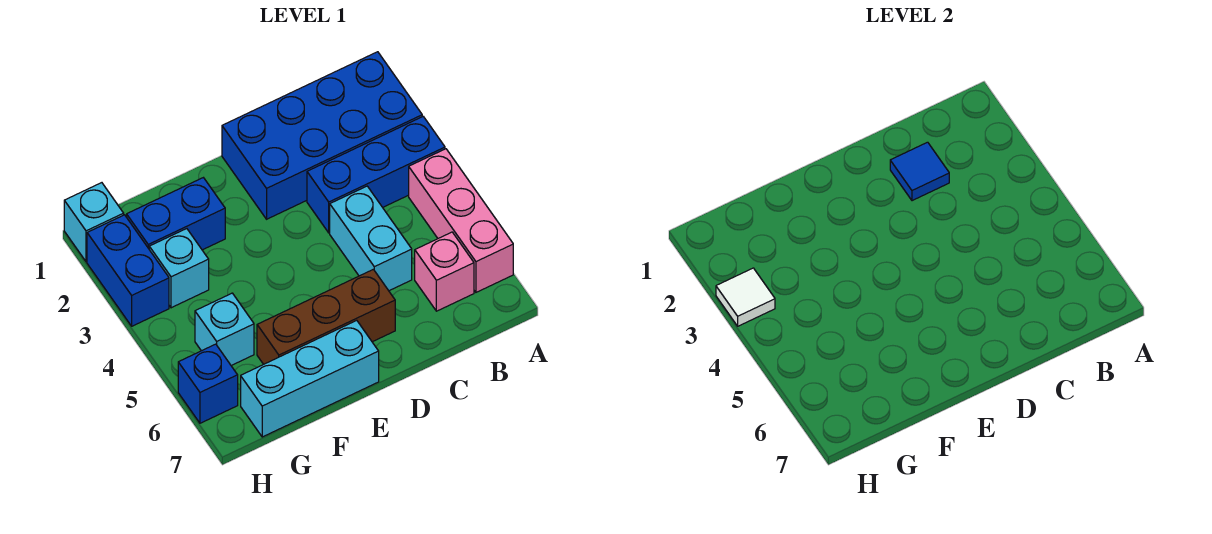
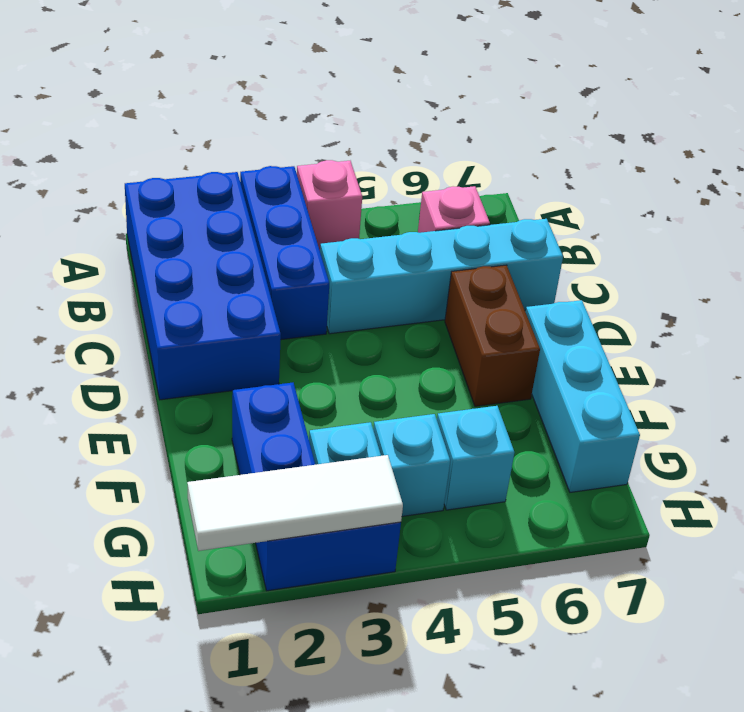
pink 1x3 brick [409,149,513,292] -> pink 1x1 brick [297,160,362,250]
blue 1x1 tile [890,142,949,201] -> none
cyan 1x2 brick [330,186,412,291] -> cyan 1x4 brick [320,219,563,334]
brown 1x3 brick [257,269,395,364] -> brown 1x2 brick [445,265,540,406]
cyan 1x1 brick [64,183,124,262] -> cyan 1x1 brick moved to [373,414,450,516]
white 1x1 tile [716,268,775,326] -> white 1x3 tile [187,455,403,551]
blue 1x1 brick [178,344,238,423] -> none

